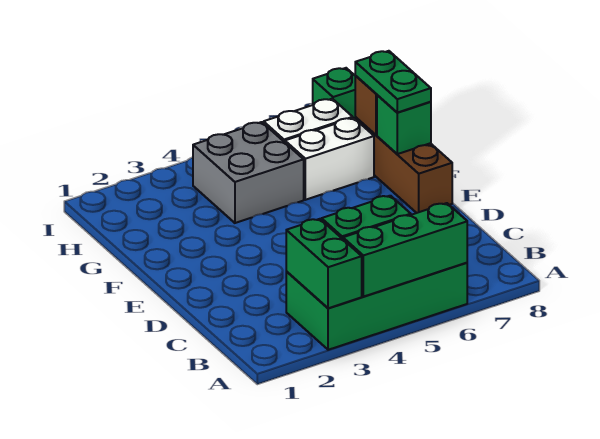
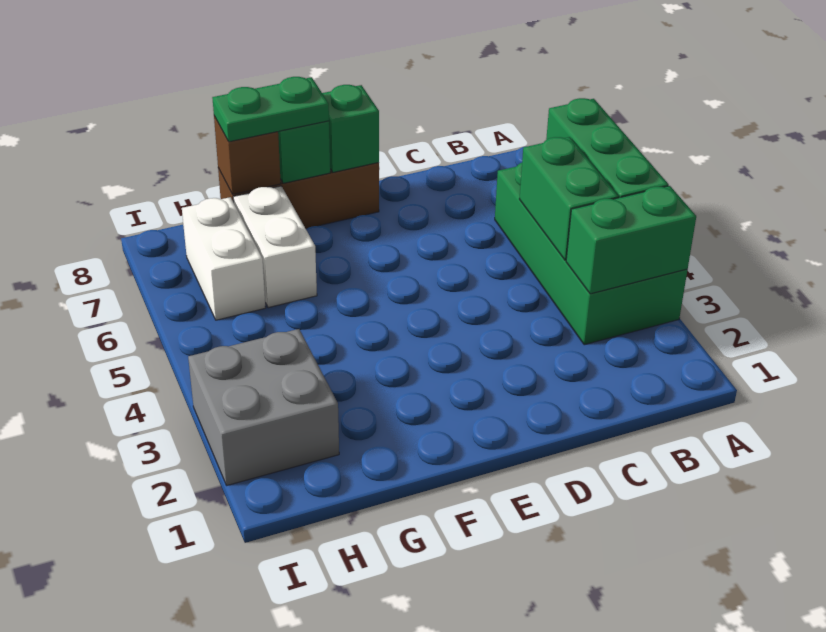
grey 2x2 brick [193,122,304,223] -> grey 2x2 brick moved to [188,329,339,485]
green 1x1 brick [313,68,356,118] -> green 1x1 brick moved to [322,85,379,172]

